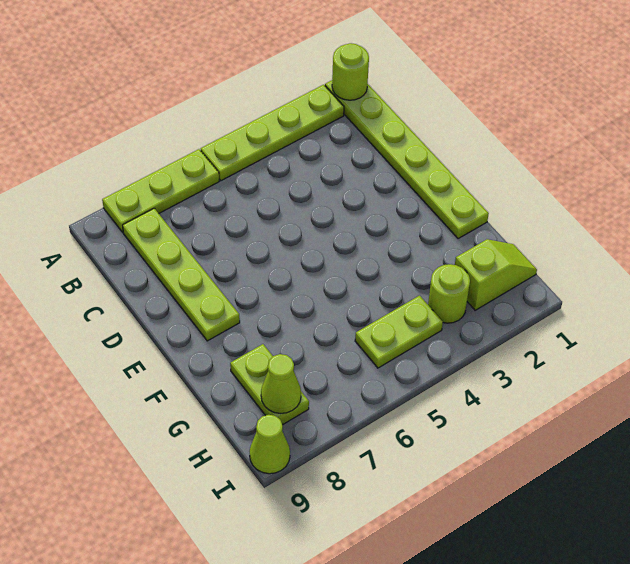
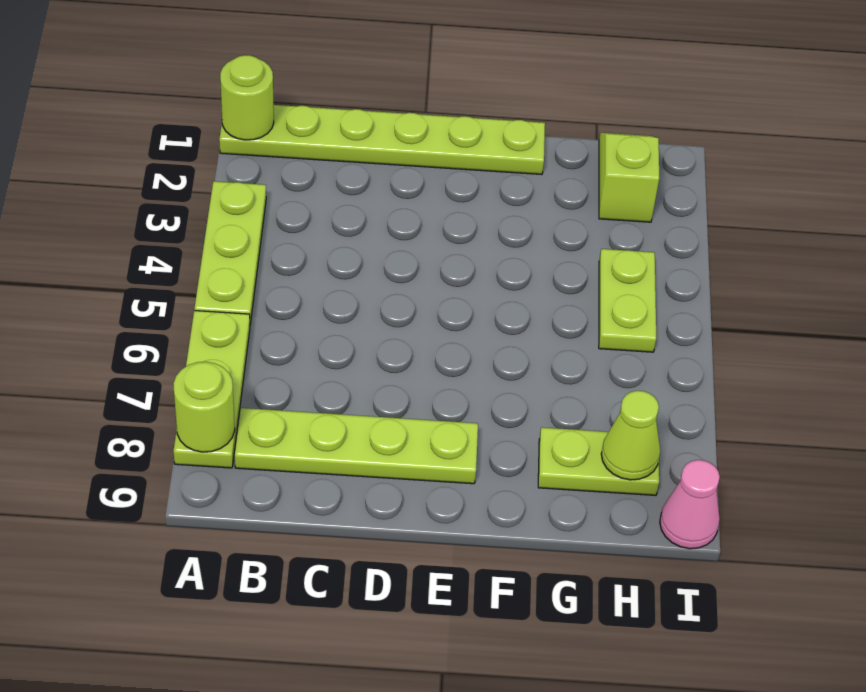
lime 1x4 plate [201,85,344,181] -> lime 1x3 plate [194,181,266,324]
lime 1x1 round brick [428,264,470,323] -> lime 1x1 round brick moved to [173,362,235,452]
lime 1x1 cone [249,415,290,474] -> pink 1x1 cone [660,460,720,549]

